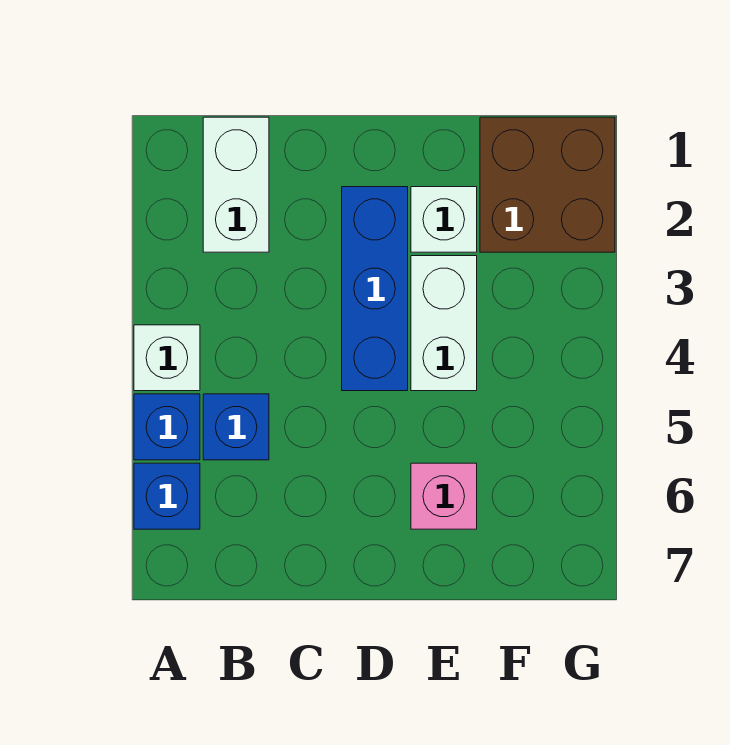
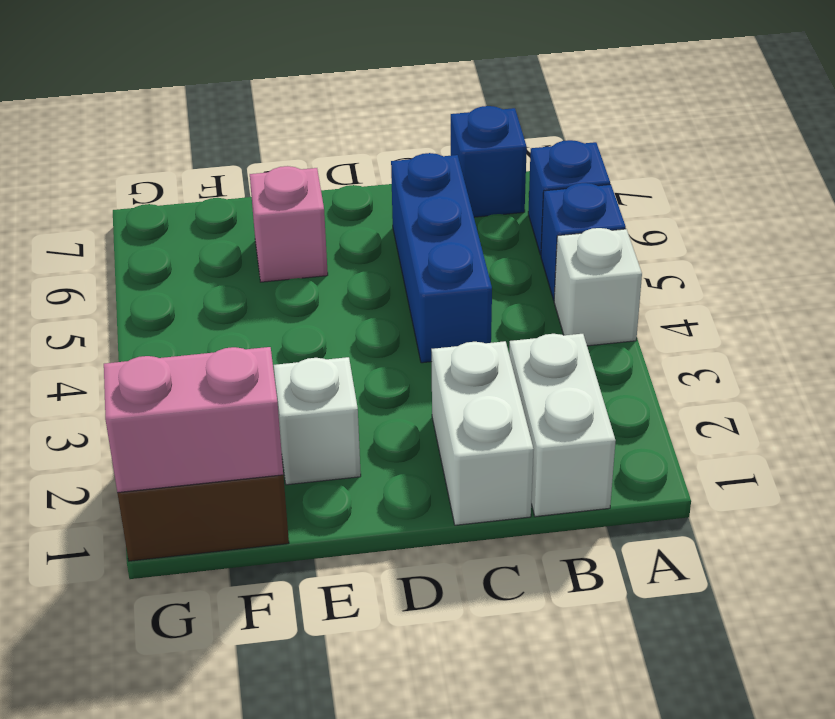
blue 1x1 brick [203,394,269,460] -> blue 1x1 brick moved to [451,106,527,217]
blue 1x3 brick [342,187,408,391] -> blue 1x3 brick moved to [391,153,492,363]
white 1x2 brick [411,256,477,391] -> white 1x2 brick moved to [431,341,534,525]
none -> pink 1x2 brick [104,347,283,493]

